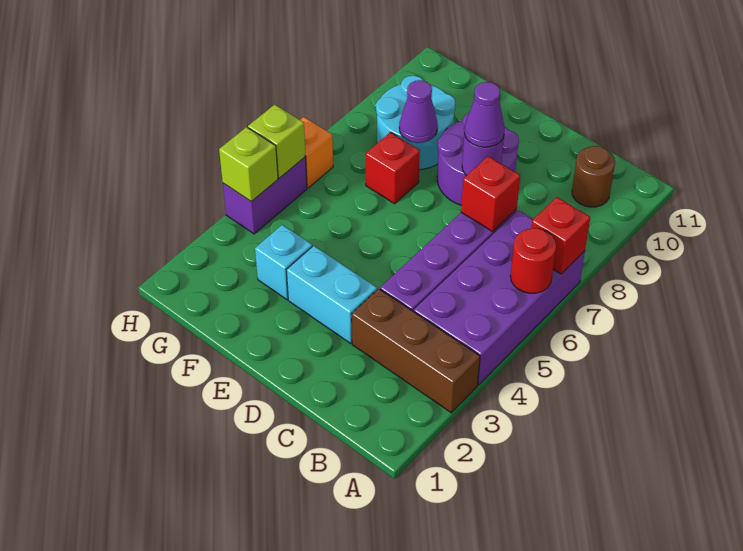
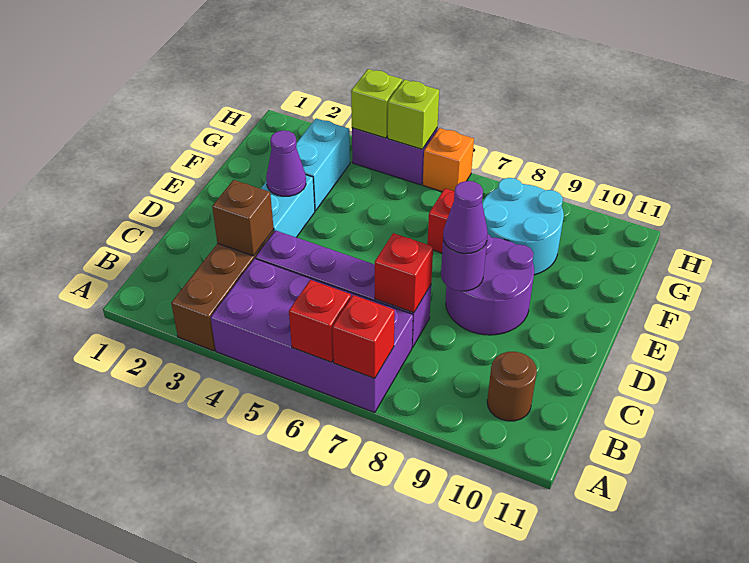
red 1x1 round brick [510,228,556,293] -> red 1x1 brick [289,280,351,362]
none -> brown 1x1 brick [212,180,274,256]
cyan 1x1 brick [255,225,312,300] -> cyan 1x2 brick [296,118,350,211]
purple 1x1 cone [399,80,438,143] -> purple 1x1 cone moved to [266,130,306,196]

